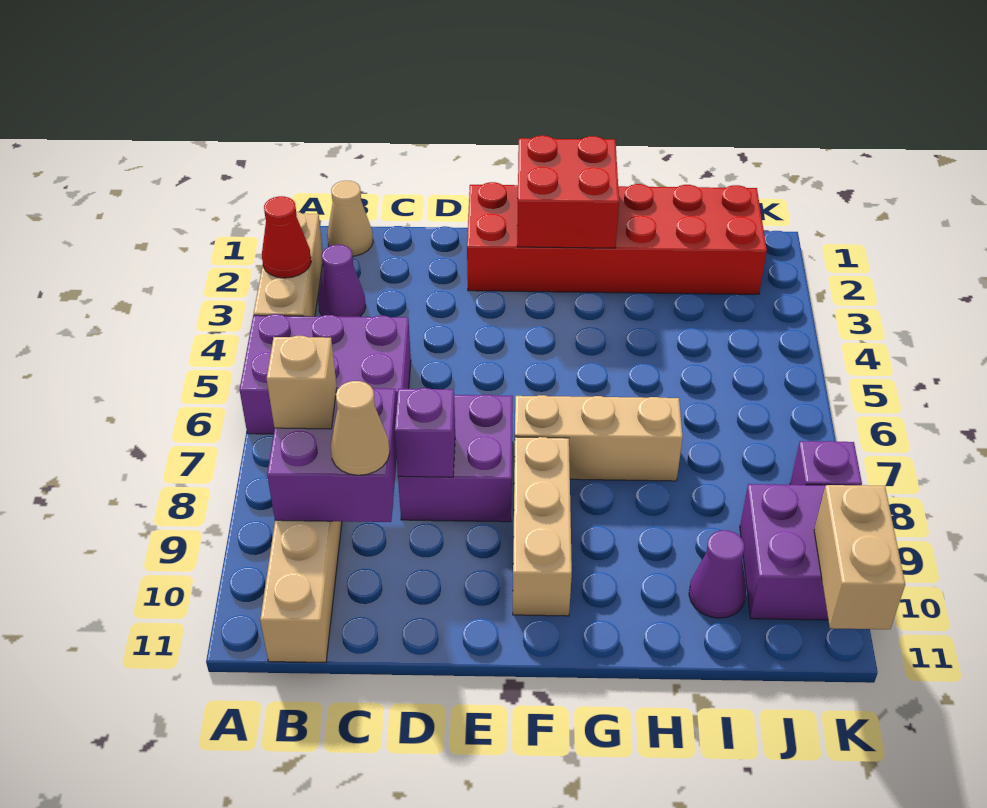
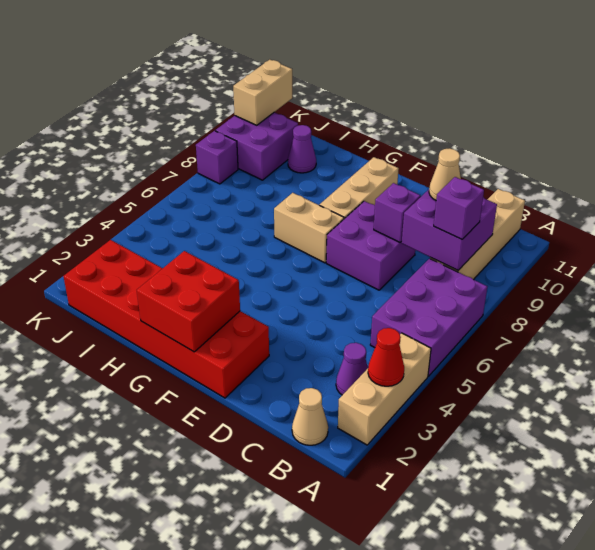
purple 2x3 brick [240,314,411,434] -> purple 2x3 brick turned to [370,259,487,376]
tan 1x1 brick [267,336,337,429] -> purple 1x1 brick [434,177,484,239]
tan 1x3 brick [514,395,683,481] -> tan 1x2 brick [274,193,344,263]

